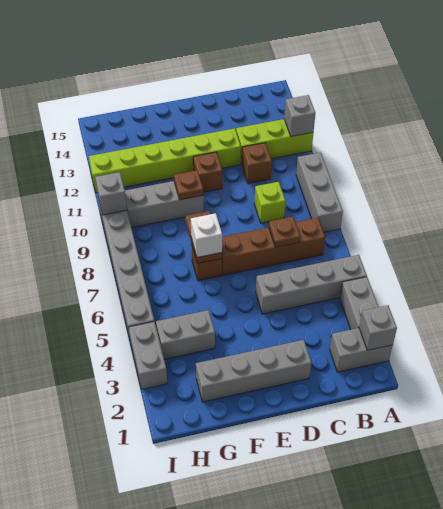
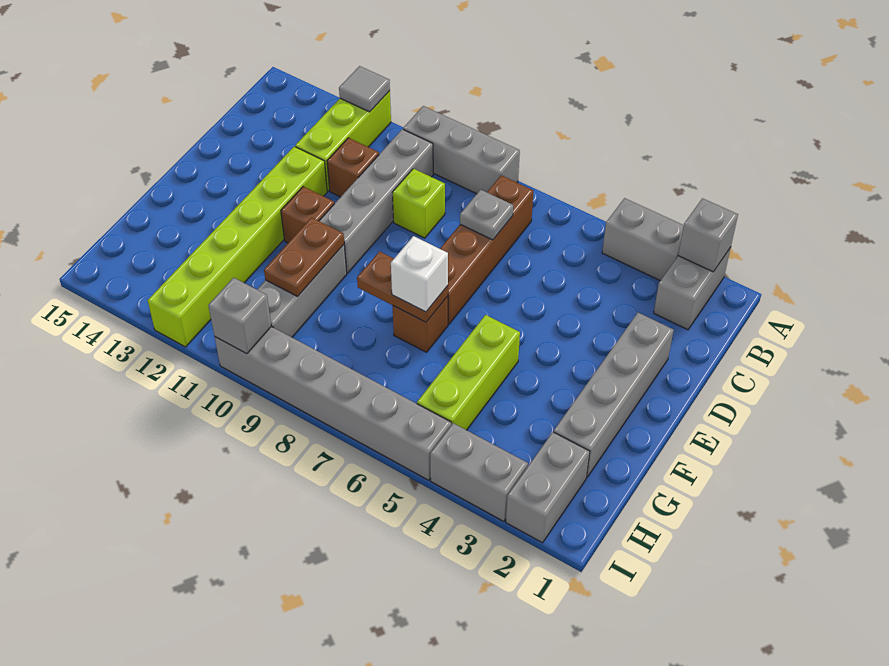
grey 1x4 brick [256,255,367,314] -> grey 1x4 brick moved to [319,129,433,273]
grey 1x1 brick [284,95,315,137] -> grey 1x1 tile [339,66,390,112]
brown 1x1 plate [269,217,300,247] -> grey 1x1 plate [460,190,513,240]
none -> lime 1x3 brick [417,315,520,430]
brown 1x1 plate [174,170,203,200] -> brown 1x2 plate [264,218,344,296]
grey 1x2 brick [156,310,215,359] -> grey 1x2 brick moved to [506,432,590,543]

